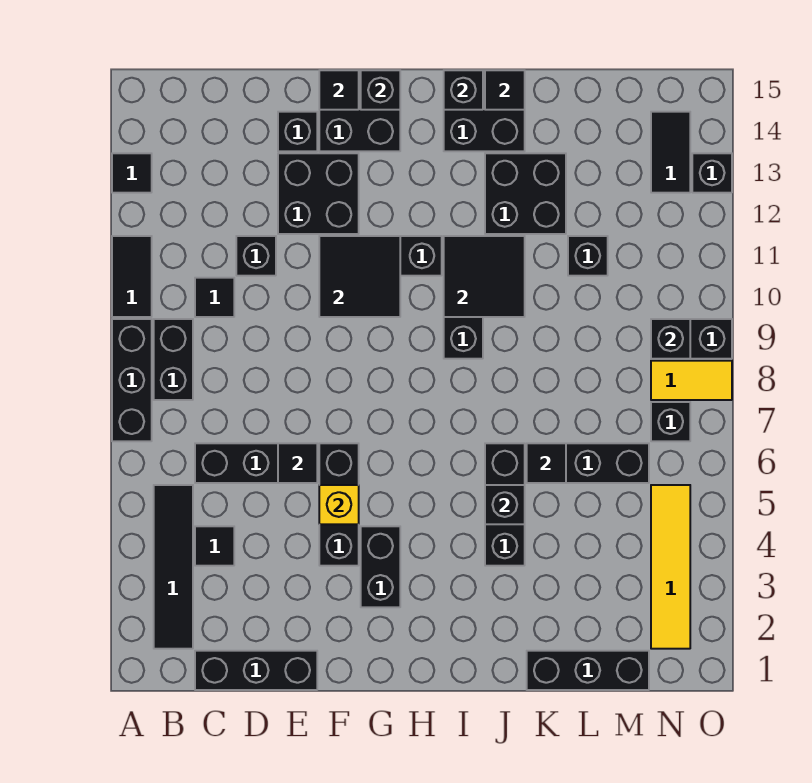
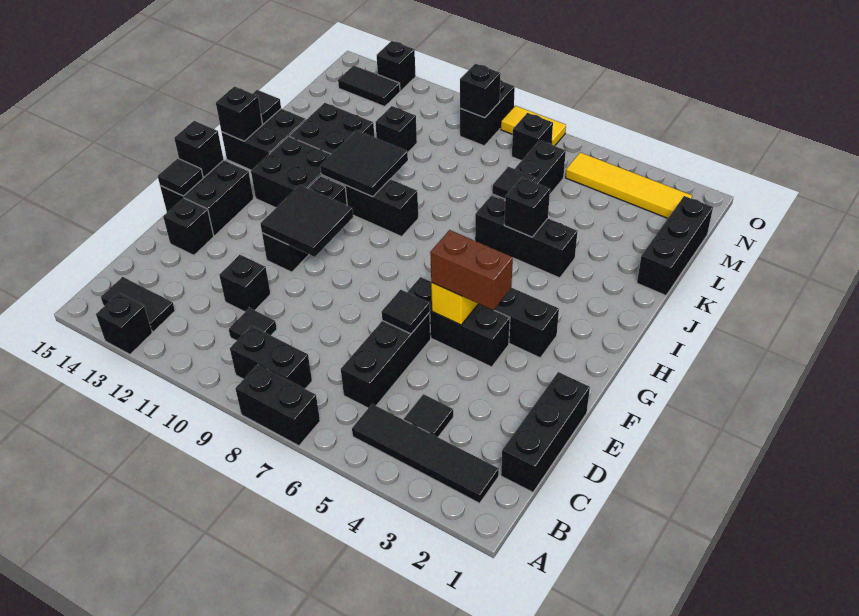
black 1x3 brick [112,319,152,441] -> black 1x2 brick [235,364,320,446]
black 1x2 tile [112,236,152,317] -> black 1x2 tile moved to [101,277,175,332]
black 1x1 tile [112,153,152,193] -> black 1x1 brick [96,293,152,354]
black 2x2 brick [278,153,359,234] -> black 2x2 brick moved to [251,136,331,208]
none -> brown 1x2 brick [430,230,513,310]
yellow 1x2 tile [651,361,732,400] -> yellow 1x2 tile turned to [501,106,566,146]

